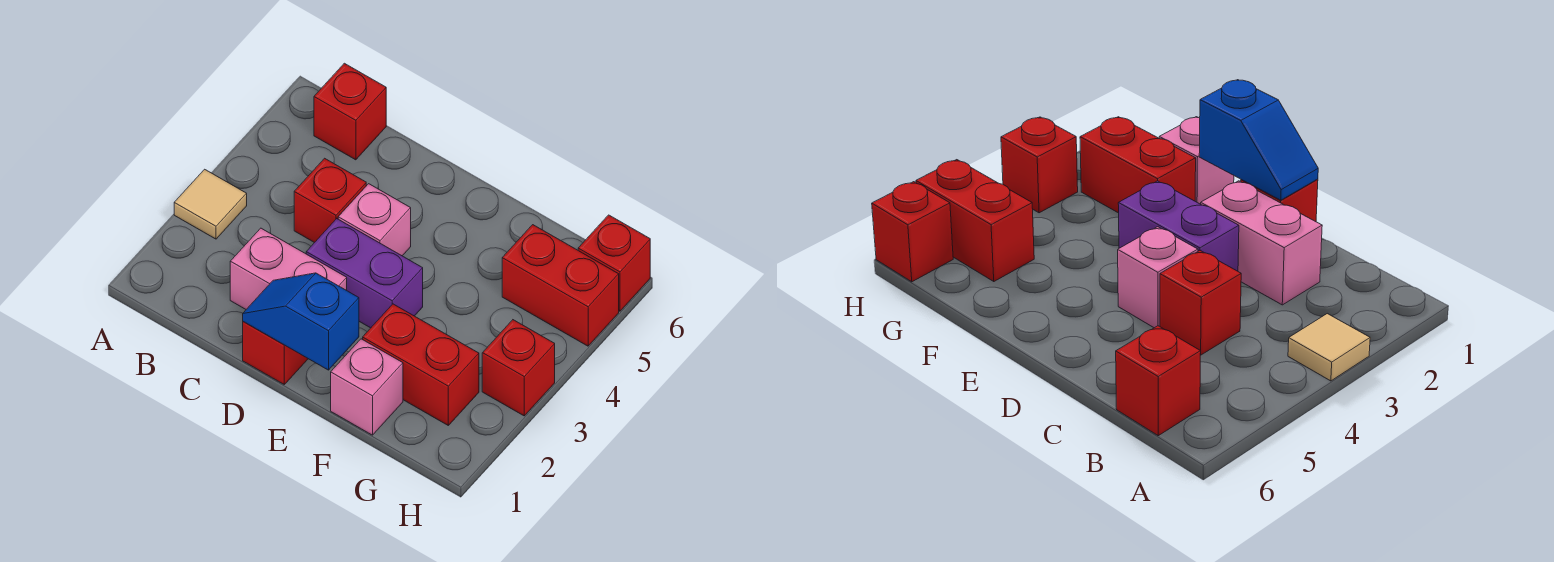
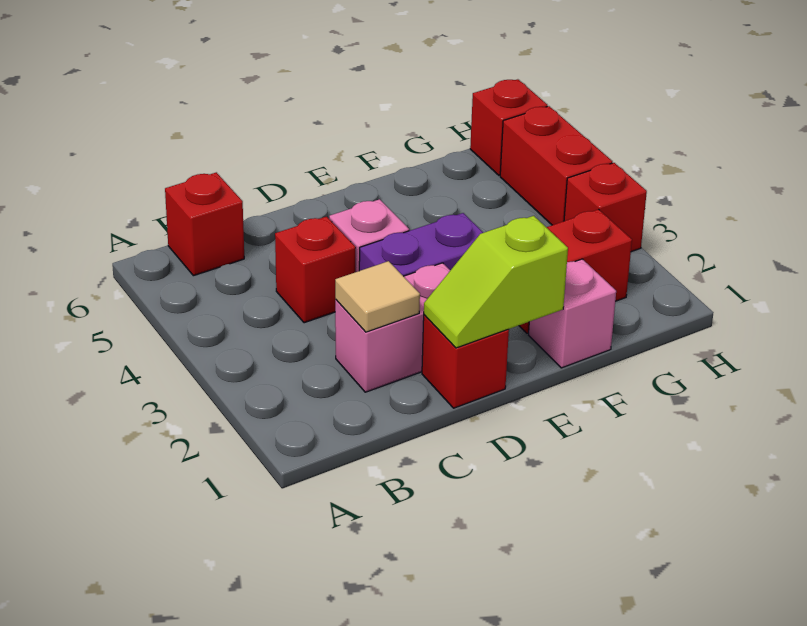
tan 1x1 tile [174,169,247,239] -> tan 1x1 tile moved to [335,261,420,332]
blue 1x2 slope [243,273,359,370] -> lime 1x2 slope [424,216,568,348]
red 1x2 brick [502,225,619,346] -> red 1x2 brick turned to [500,106,612,225]

